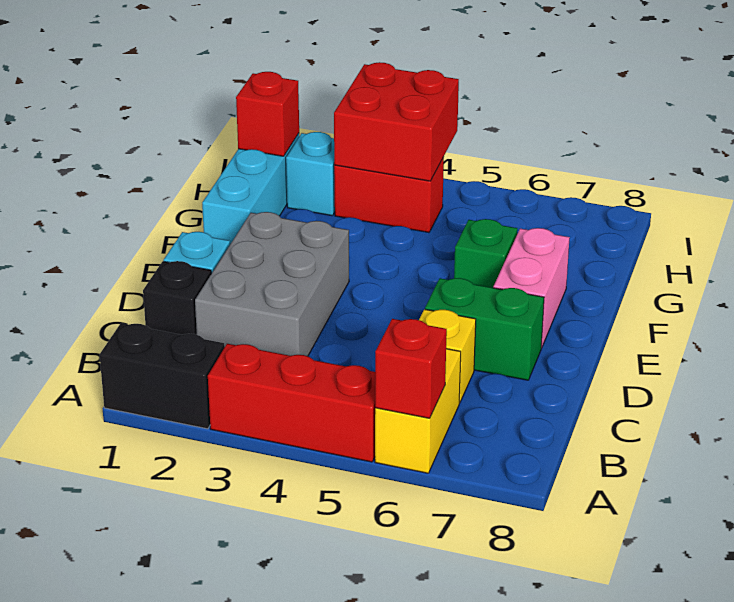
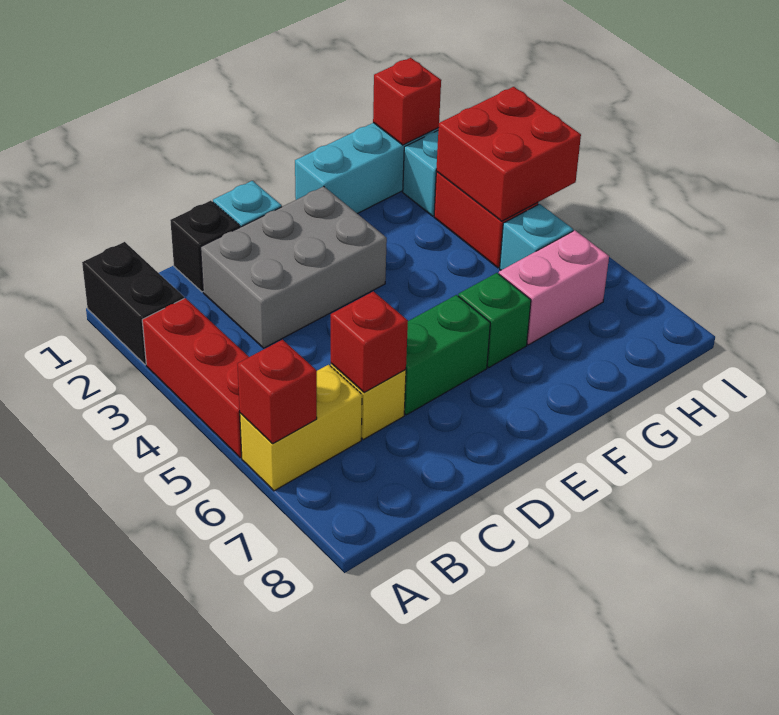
none -> red 1x1 brick [331,291,408,393]
green 1x2 brick [425,278,544,380] -> green 1x2 brick turned to [404,295,490,415]
pink 1x2 brick [493,228,570,348] -> pink 1x2 brick moved to [499,230,609,345]
none -> cyan 1x1 brick [500,204,573,270]

